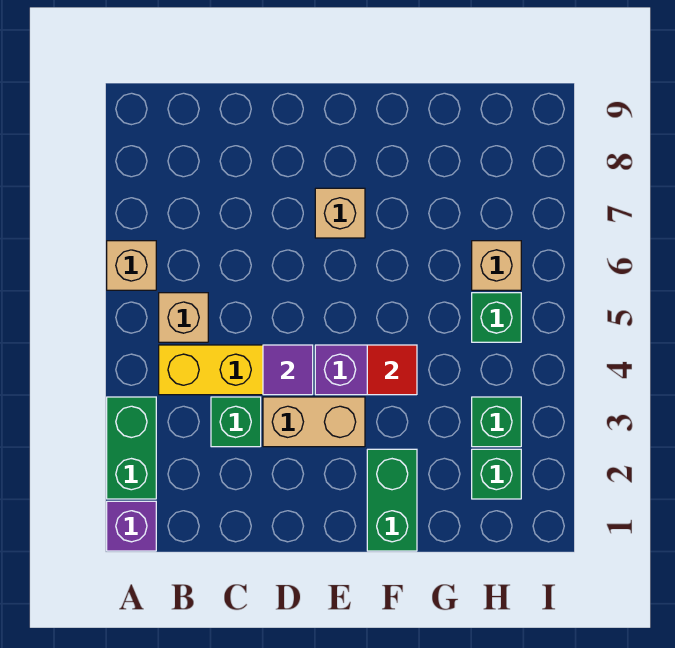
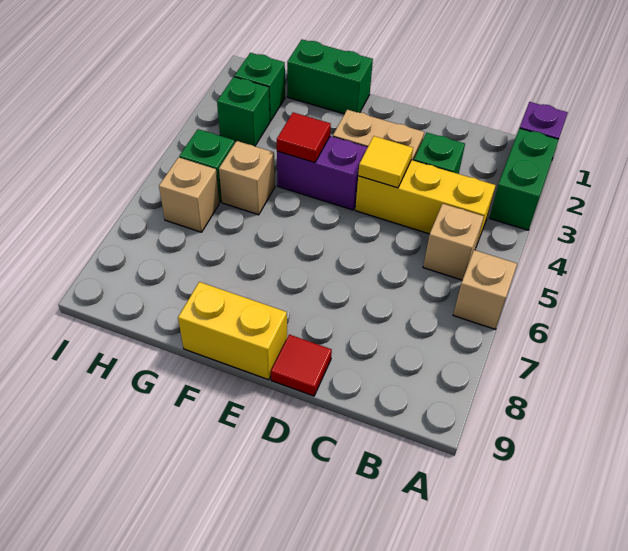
purple 1x1 tile [263,345,313,395] -> yellow 1x1 tile [358,136,413,188]
none -> red 1x1 tile [271,335,332,396]
tan 1x1 brick [315,188,365,238] -> tan 1x1 brick moved to [219,141,275,215]
none -> yellow 1x2 brick [178,282,287,380]
green 1x2 brick [367,449,417,551] -> green 1x2 brick turned to [287,40,373,114]

